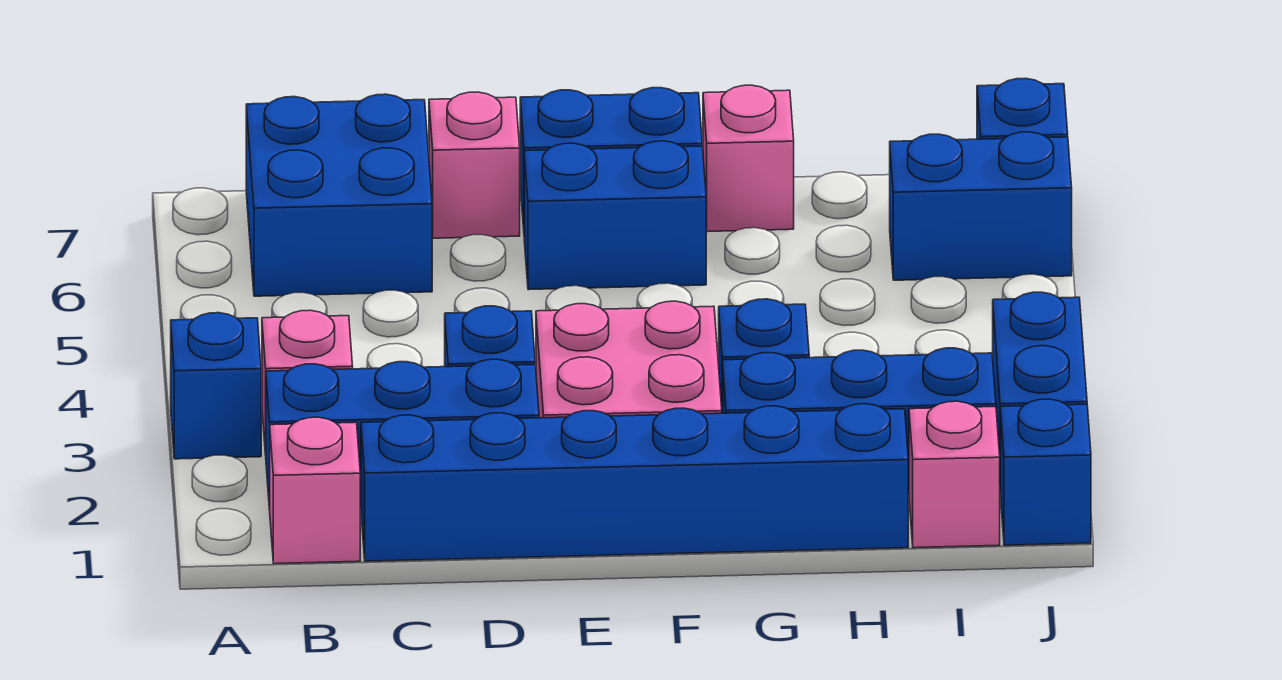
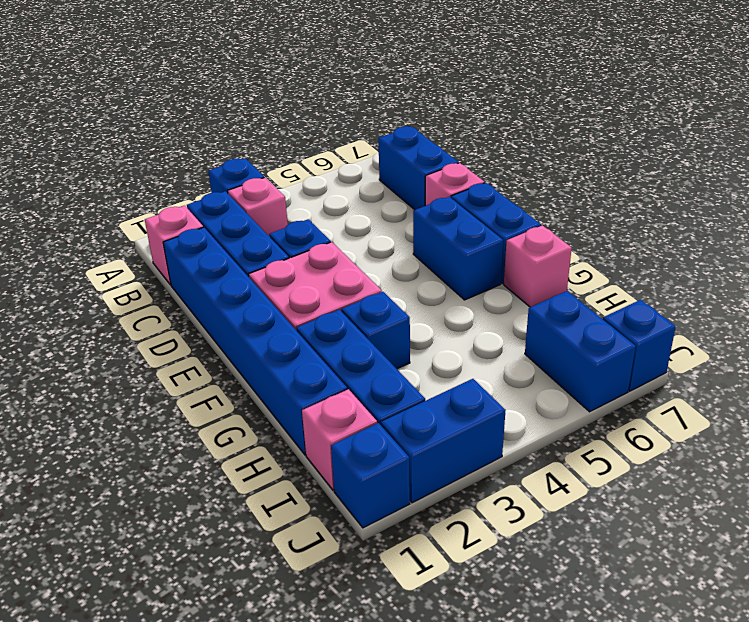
blue 2x2 brick [246,94,432,296] -> blue 1x2 brick [378,126,459,210]

